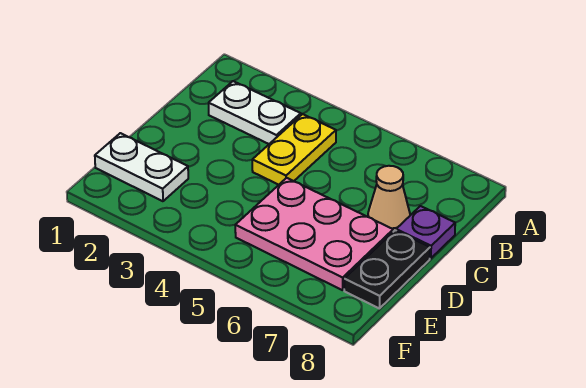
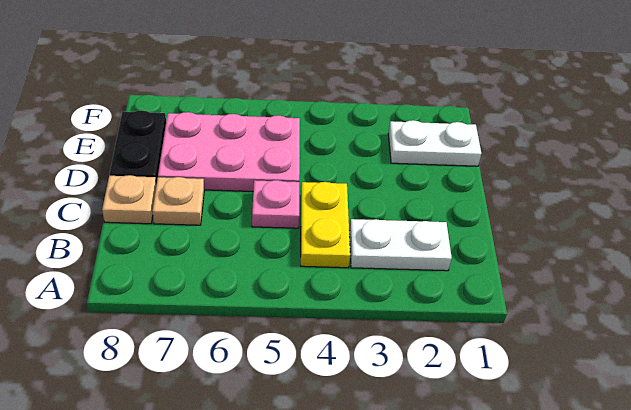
none -> pink 1x1 plate [252,180,299,228]
tan 1x1 cone [368,166,410,232] -> tan 1x1 plate [152,177,204,225]
purple 1x1 plate [396,206,455,259] -> tan 1x1 plate [102,175,156,224]

